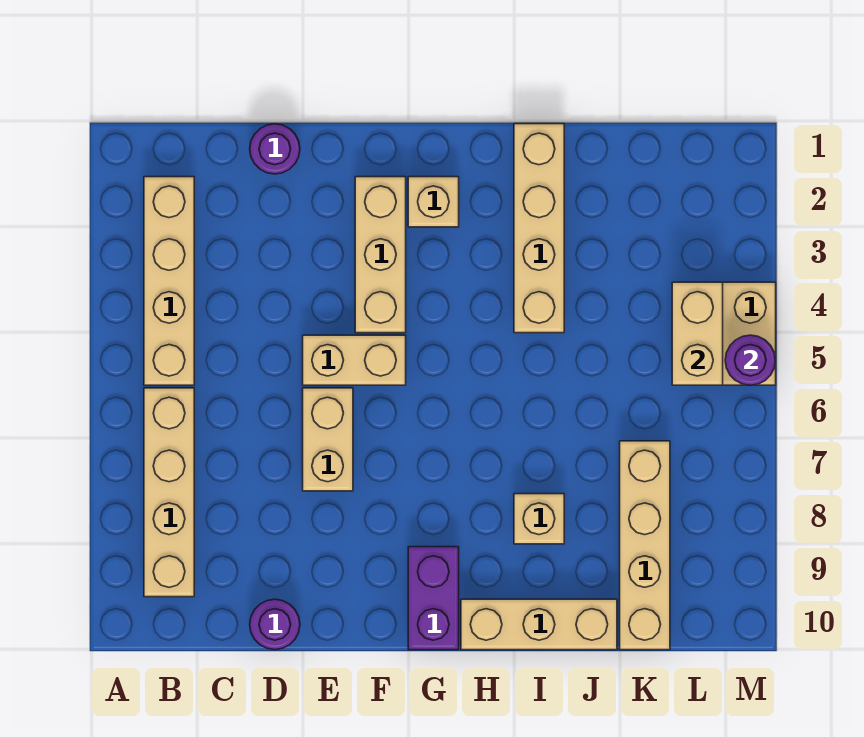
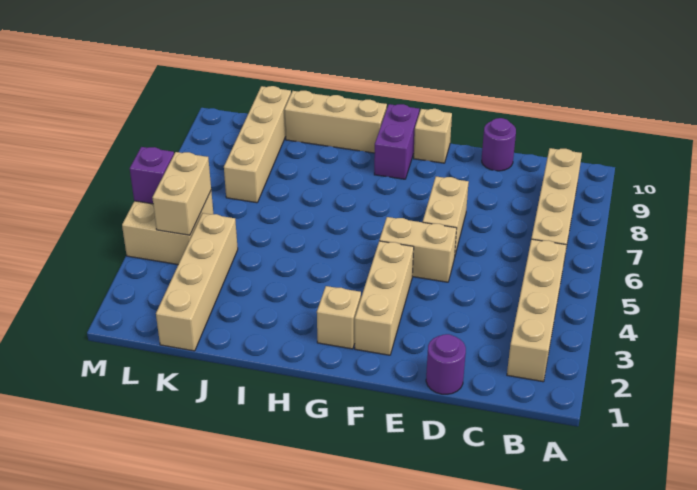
tan 1x4 brick [514,124,564,333] -> tan 1x4 brick moved to [156,213,238,351]
tan 1x1 brick [514,494,564,544] -> tan 1x1 brick moved to [414,109,452,163]
purple 1x1 round brick [725,335,776,385] -> purple 1x1 brick [130,147,174,204]

